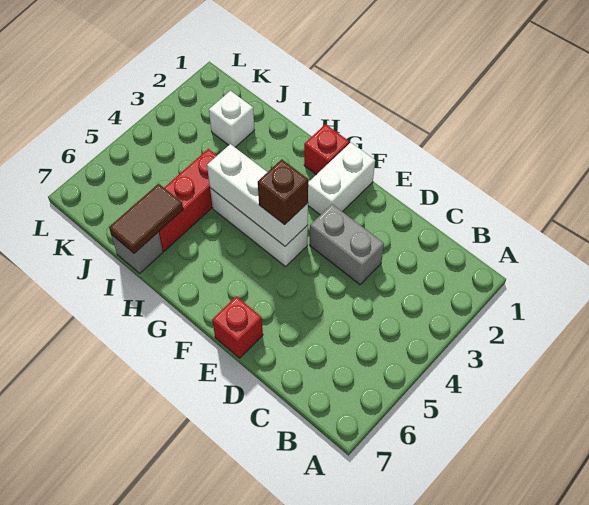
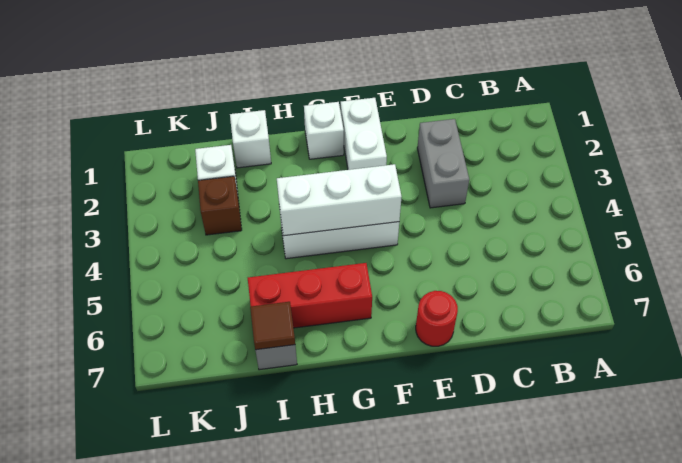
grey 1x2 brick [310,204,384,285] -> grey 1x2 brick turned to [417,119,469,208]
red 1x1 brick [212,296,263,358] -> red 1x1 round brick [416,291,458,346]
brown 1x1 brick [258,159,308,225] -> brown 1x1 brick moved to [198,176,242,235]
red 1x1 brick [304,124,349,175] -> white 1x1 brick [304,102,344,159]
none -> white 1x1 brick [230,110,271,168]
red 1x3 brick [159,149,217,251] -> red 1x3 brick turned to [248,263,372,328]
brown 1x2 tile [109,184,183,253] -> brown 1x1 tile [250,302,295,350]

